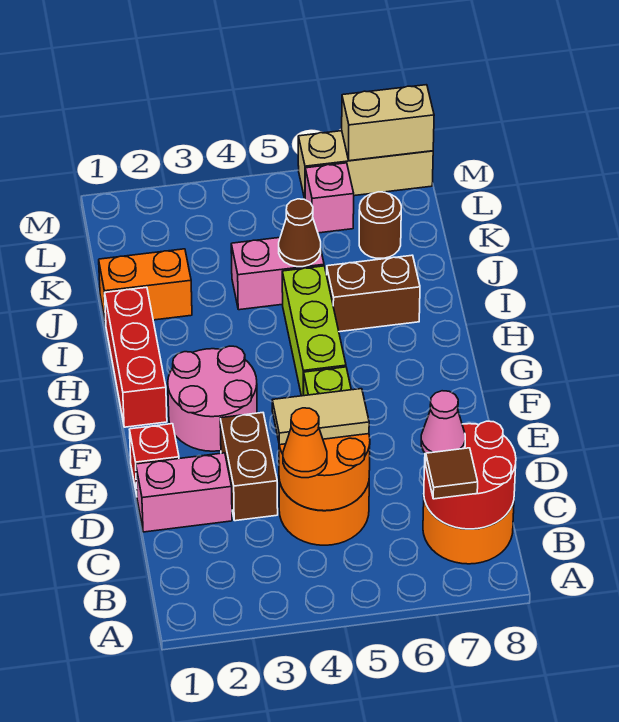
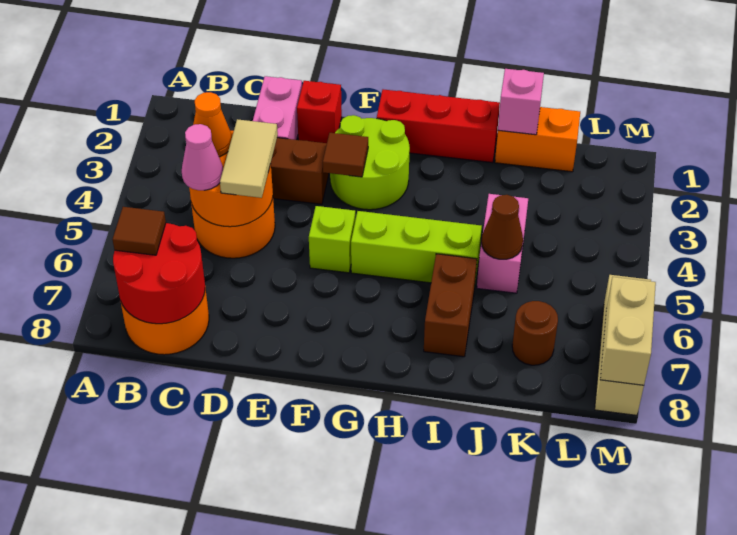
pink 1x1 cone [421,391,465,453] -> pink 1x1 cone moved to [182,124,223,190]
pink 2x2 round brick [168,346,257,451] -> lime 2x2 round brick [330,115,410,210]
none -> brown 1x1 tile [323,133,368,177]
orange 1x2 brick [99,249,192,324] -> orange 1x2 brick turned to [495,107,580,172]
pink 1x1 brick [305,163,354,233] -> pink 1x1 brick moved to [498,69,544,135]

